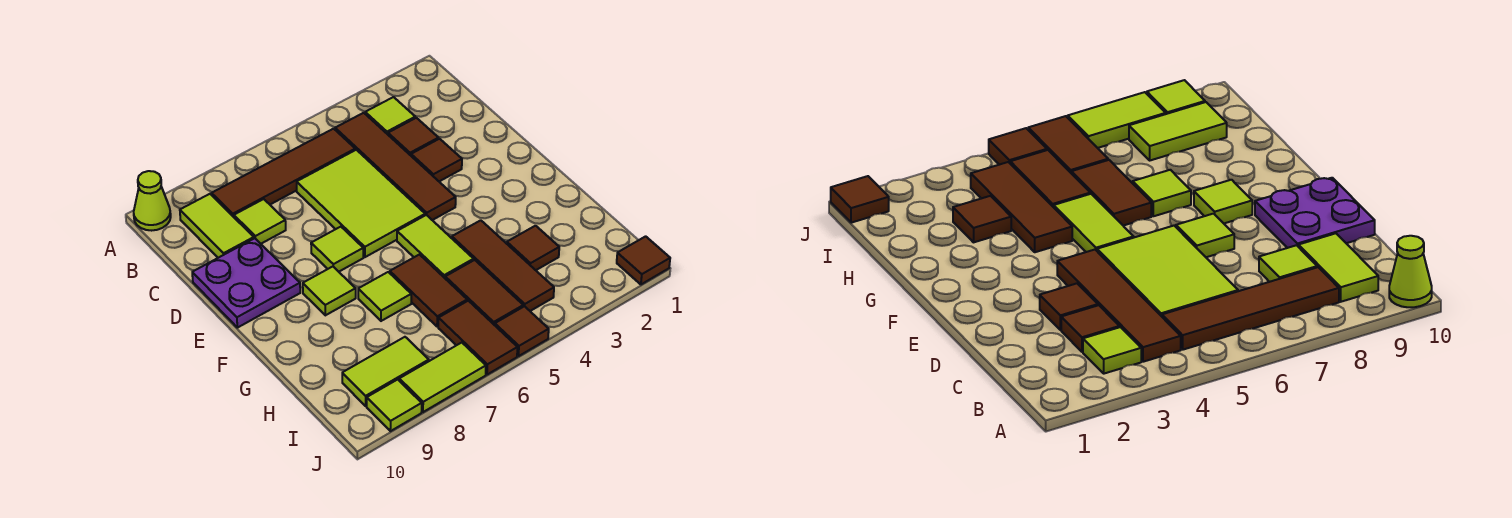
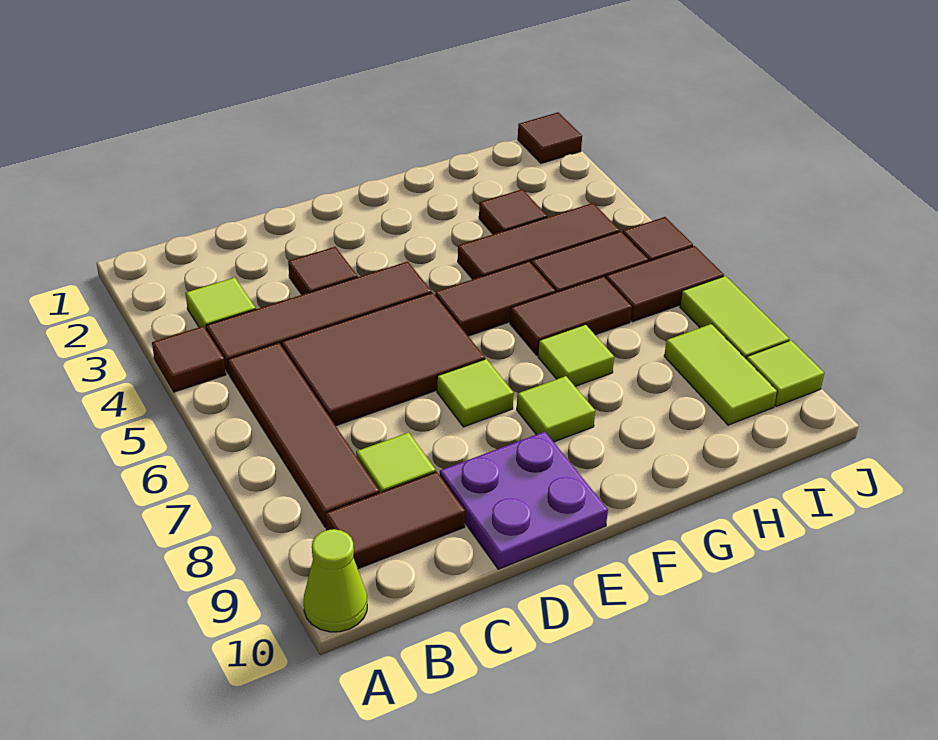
lime 1x2 tile [180,194,254,258] -> brown 1x2 tile [326,472,465,569]
brown 1x1 tile [388,118,439,155] -> brown 1x1 tile moved to [152,326,226,392]
lime 2x3 tile [297,150,425,257] -> brown 2x3 tile [282,293,485,426]
lime 1x2 tile [397,215,474,278] -> brown 1x2 tile [435,261,555,336]

